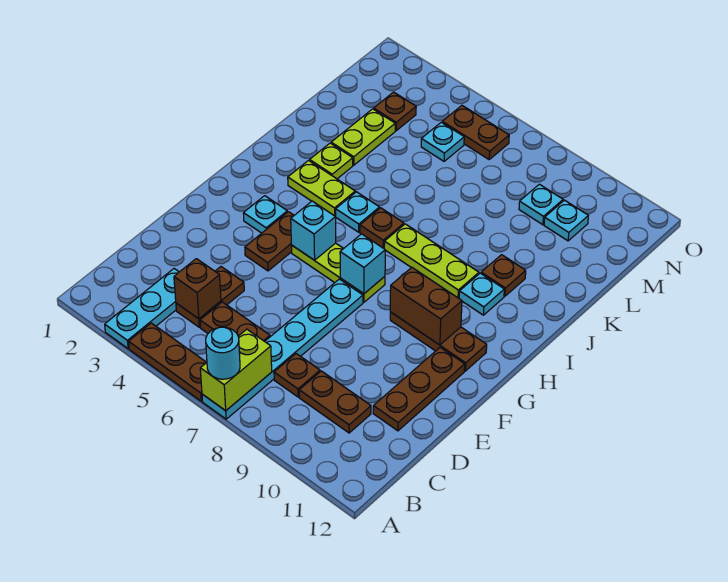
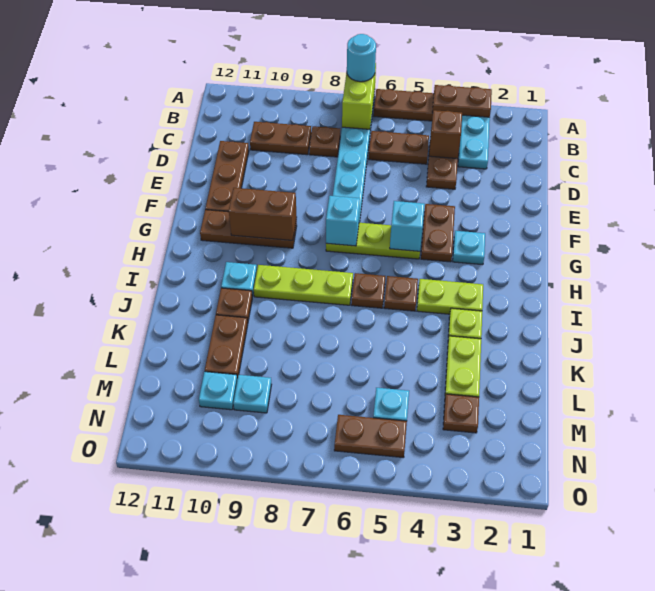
none -> brown 1x2 plate [432,85,492,117]
cyan 1x1 plate [336,192,380,232] -> brown 1x1 plate [384,276,418,311]
none -> brown 1x2 plate [205,315,248,379]

